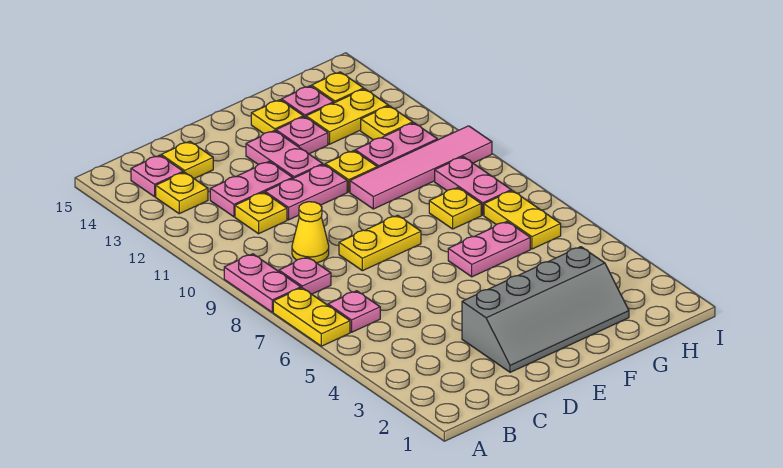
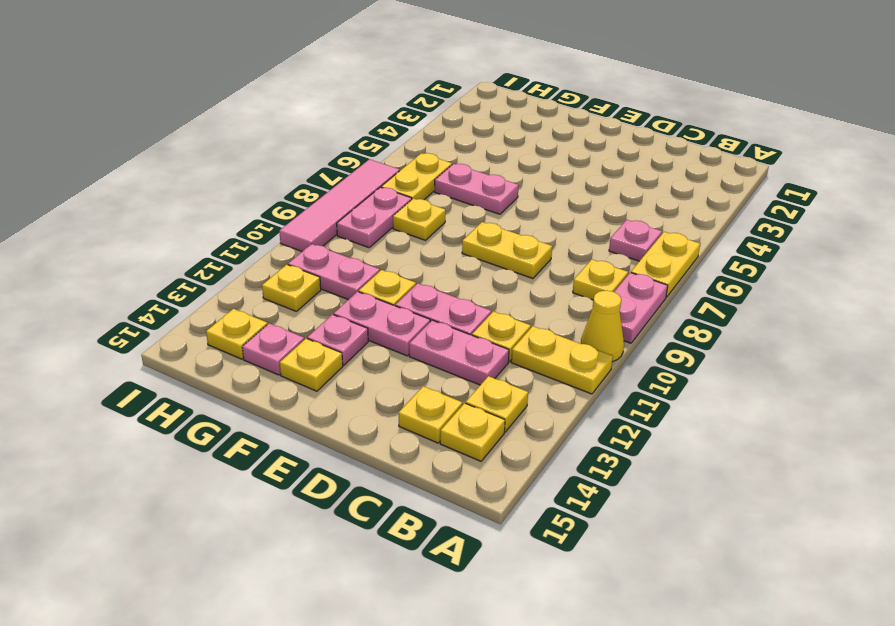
pink 1x1 plate [279,257,331,294] -> yellow 1x1 plate [573,259,628,300]
pink 1x1 plate [131,155,183,197] -> yellow 1x1 plate [440,403,505,461]
yellow 1x1 cone [292,202,329,263] -> yellow 1x1 cone moved to [581,290,624,362]
grey 2x4 slope [462,247,629,372] -> none
pink 1x2 plate [246,131,323,178] -> pink 1x2 plate turned to [334,292,430,356]
pink 1x4 tile [350,126,492,209] -> pink 1x4 tile turned to [279,159,400,251]
yellow 1x2 plate [306,89,388,144] -> yellow 1x2 plate moved to [511,326,613,394]

